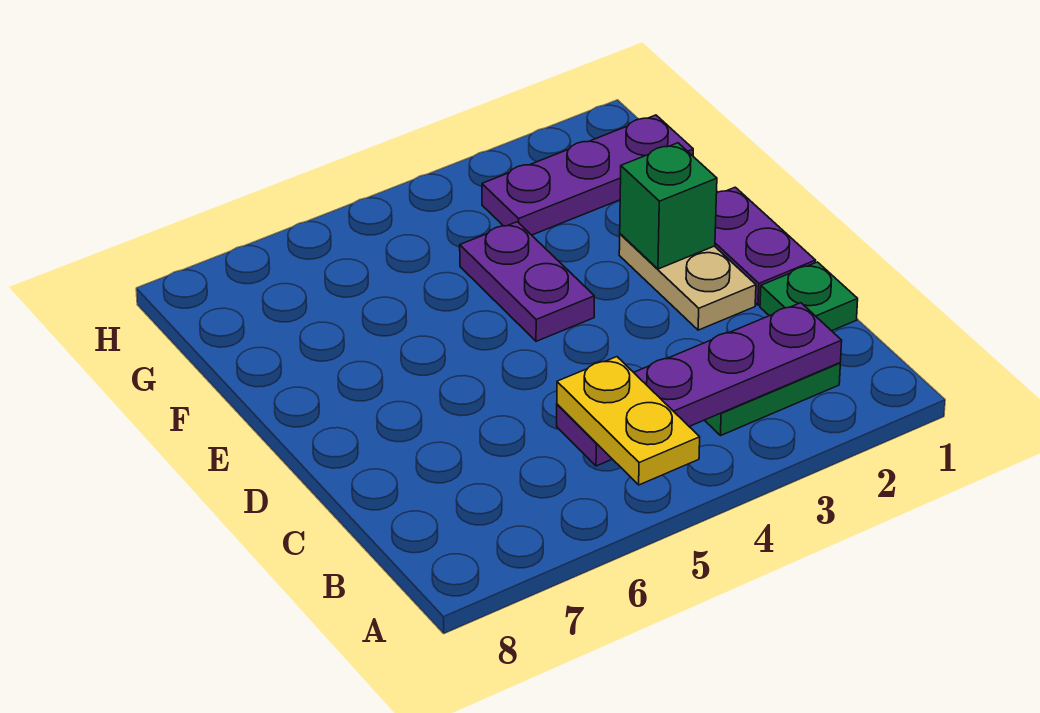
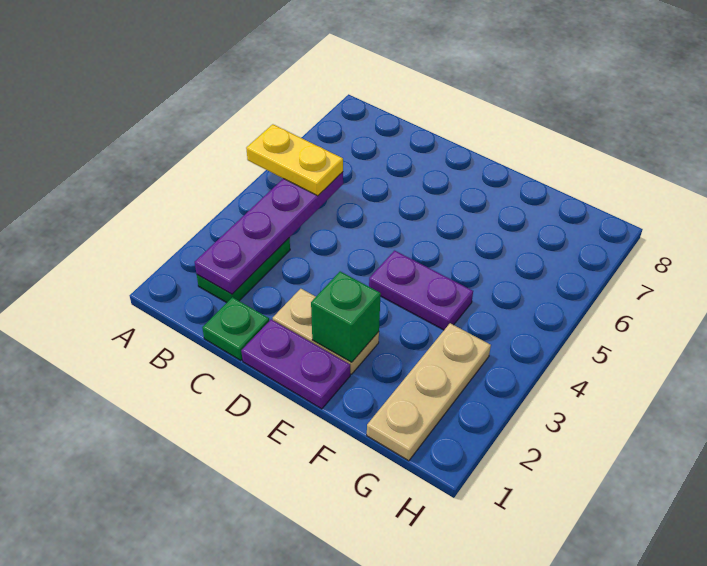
purple 1x3 plate [482,115,693,235] -> tan 1x3 plate [367,323,491,461]

